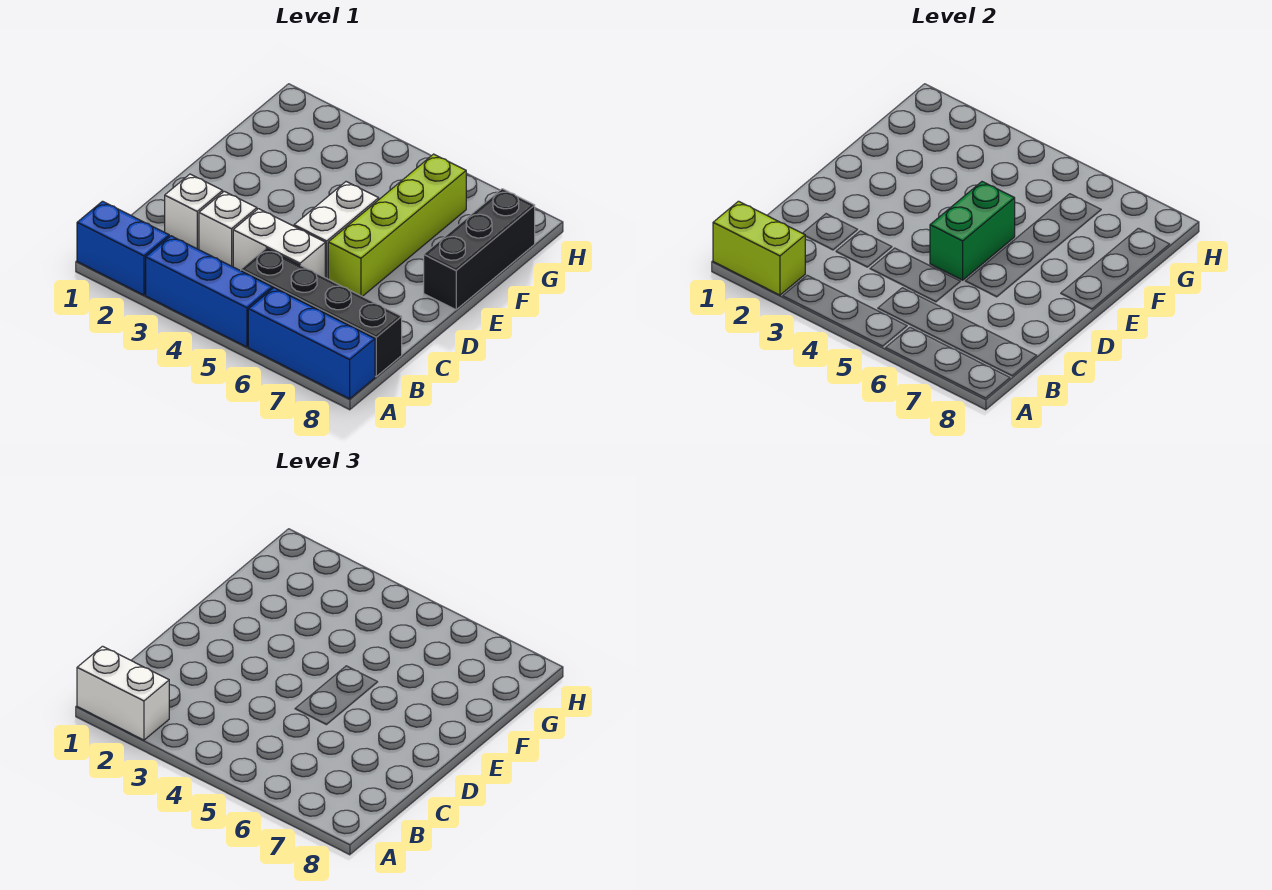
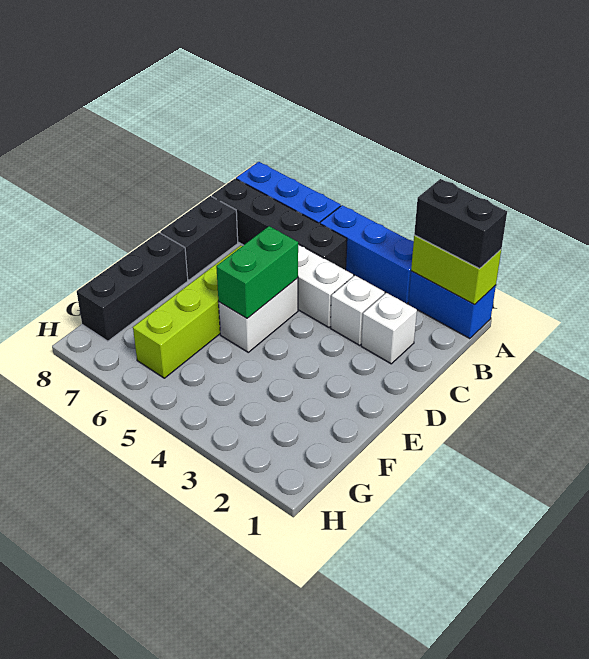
white 1x2 brick [77,646,169,740] -> black 1x2 brick [414,179,507,269]
none -> black 1x2 brick [160,196,238,280]

